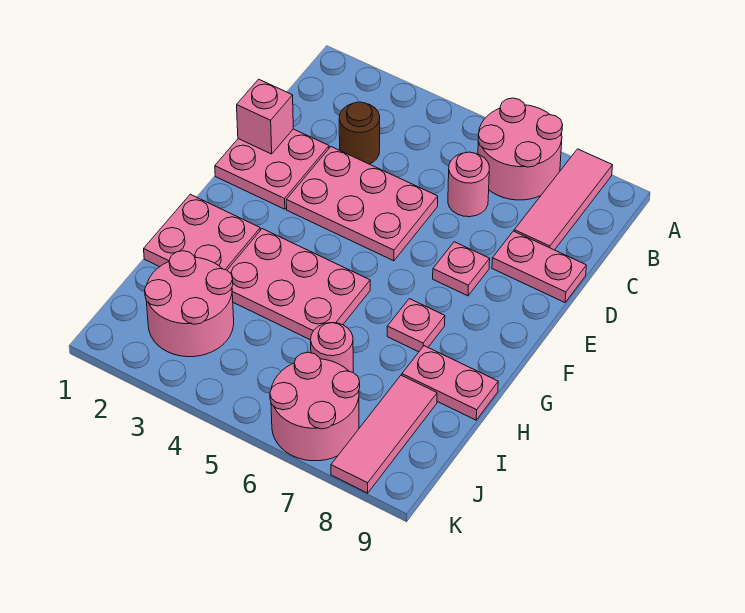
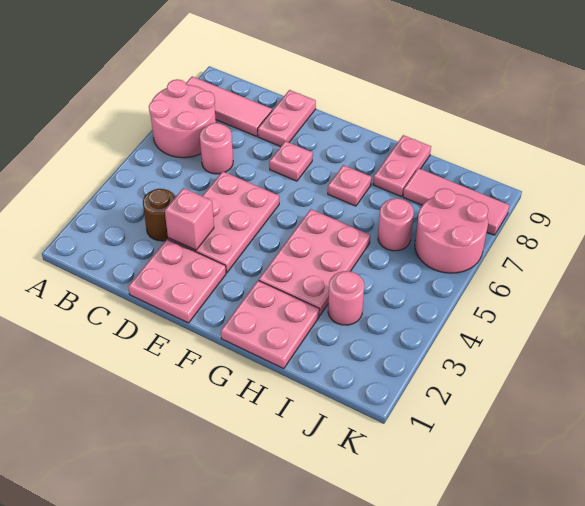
pink 1x1 brick [237,79,293,154] -> pink 1x1 brick moved to [165,188,214,250]
pink 2x2 round brick [145,251,234,357] -> pink 1x1 round brick [328,271,364,325]

